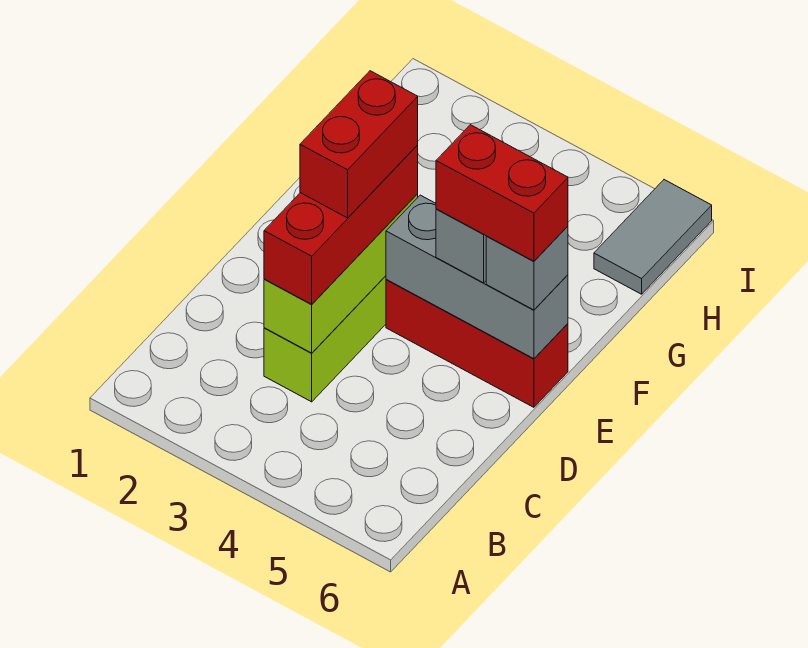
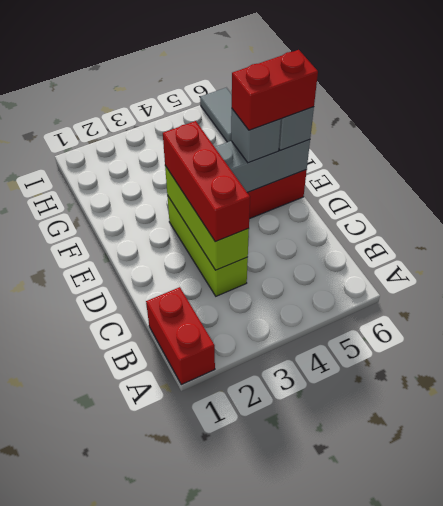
red 1x2 brick [300,71,418,218] -> red 1x2 brick moved to [146,287,215,385]

